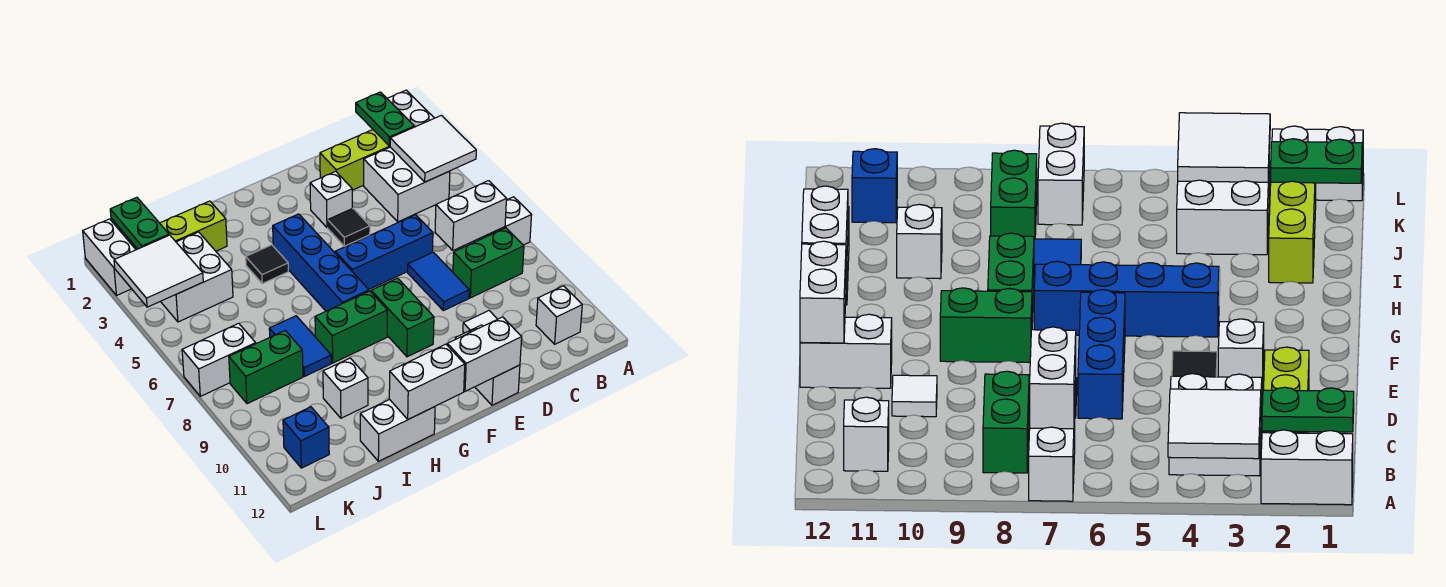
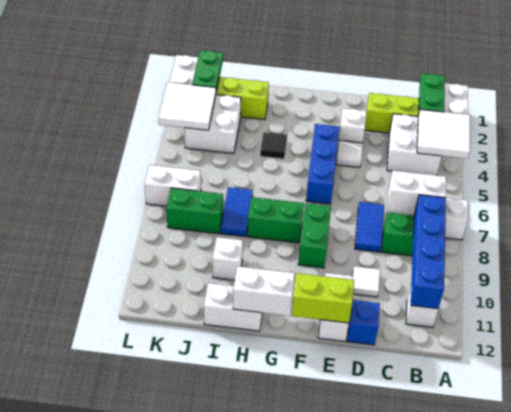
blue 1x3 brick [335,215,433,289] -> blue 1x3 brick turned to [306,124,339,204]
black 1x1 tile [328,208,370,246] -> white 1x1 tile [336,140,363,167]
white 1x2 brick [447,317,522,391] -> lime 1x2 brick [291,273,354,323]
blue 1x4 brick [273,214,369,311] -> blue 1x4 brick moved to [411,195,446,309]
blue 1x1 brick [283,407,329,468] -> blue 1x1 brick moved to [347,300,380,345]

